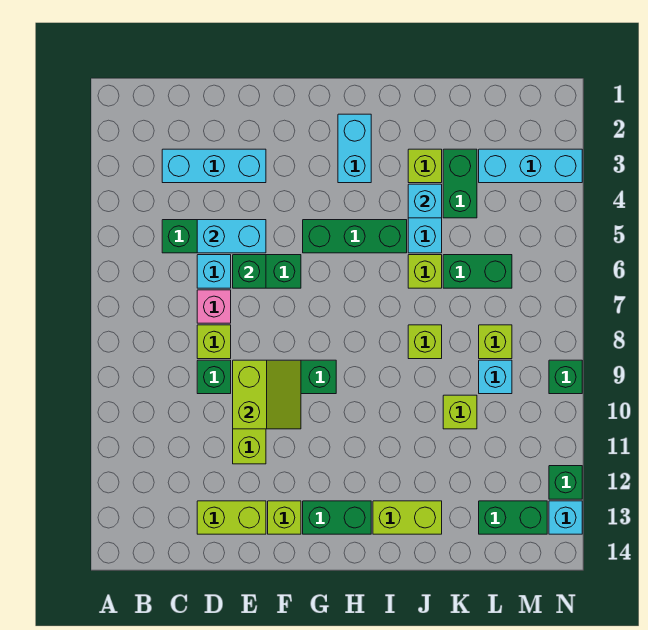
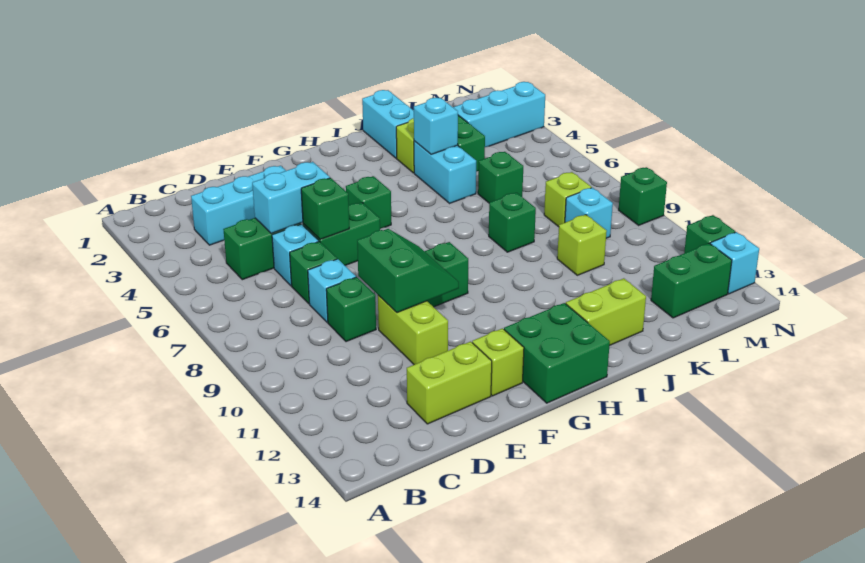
pink 1x1 brick [197,290,231,323] -> green 1x1 brick [290,241,337,304]
lime 1x1 brick [197,325,231,359] -> cyan 1x1 brick [308,259,356,322]
lime 2x2 slope [233,360,301,429] -> green 2x2 slope [357,229,459,313]
green 1x3 brick [303,220,407,253] -> green 1x1 brick [346,176,391,229]
green 1x2 brick [303,501,371,534] -> green 2x2 brick [504,303,610,403]
cyan 1x2 brick [338,114,371,183] -> cyan 1x2 brick moved to [362,90,414,158]
lime 1x1 brick [408,255,442,288] -> none
lime 1x1 brick [408,325,442,359] -> green 1x1 brick [489,193,536,252]
green 1x2 brick [443,255,512,288] -> green 1x1 brick [478,152,523,203]

